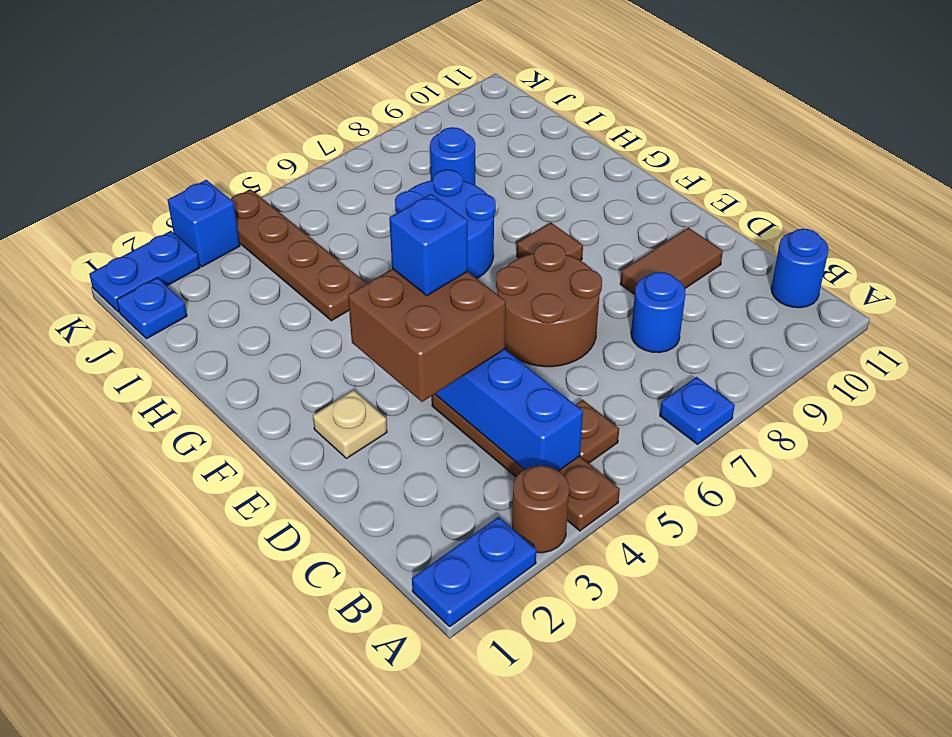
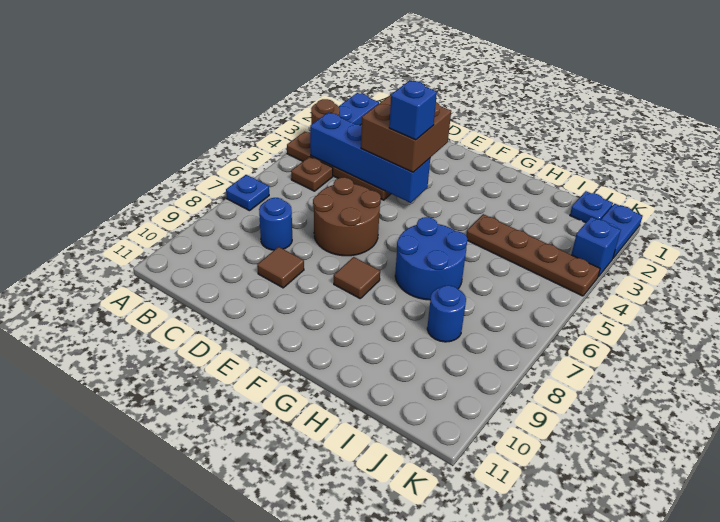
blue 1x1 round brick [771,229,829,308] -> none
brown 1x2 tile [620,228,723,295] -> brown 1x1 tile [257,247,304,288]
tan 1x1 plate [313,390,387,459] -> none

